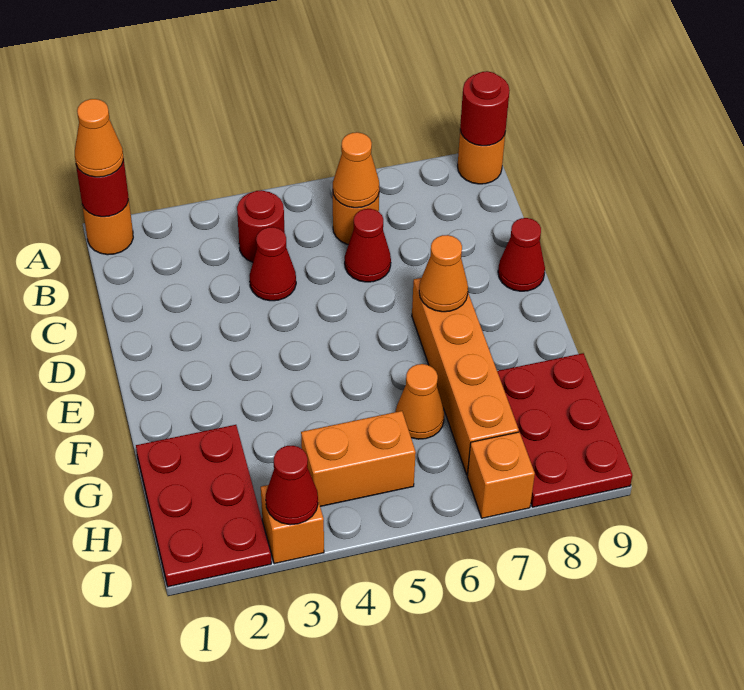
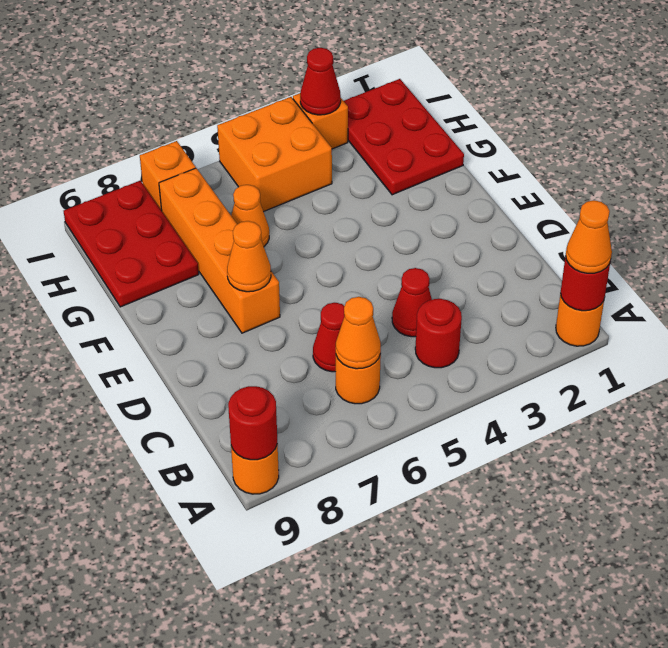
red 1x1 cone [498,218,545,291] -> none
orange 1x2 brick [301,411,416,506] -> orange 2x2 brick [217,97,332,212]

